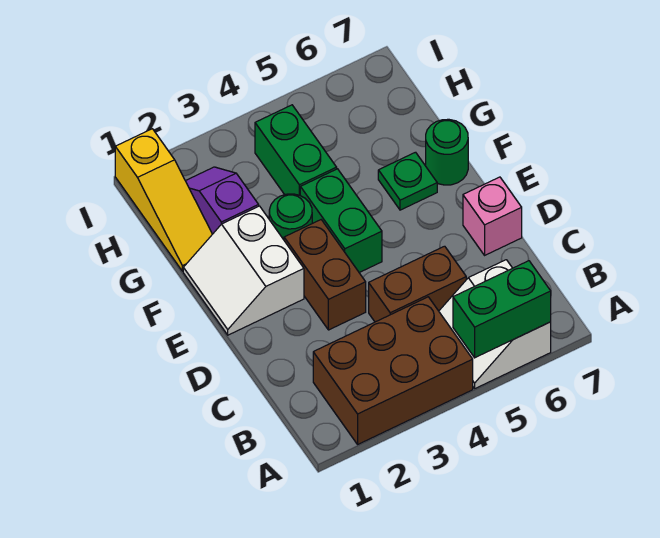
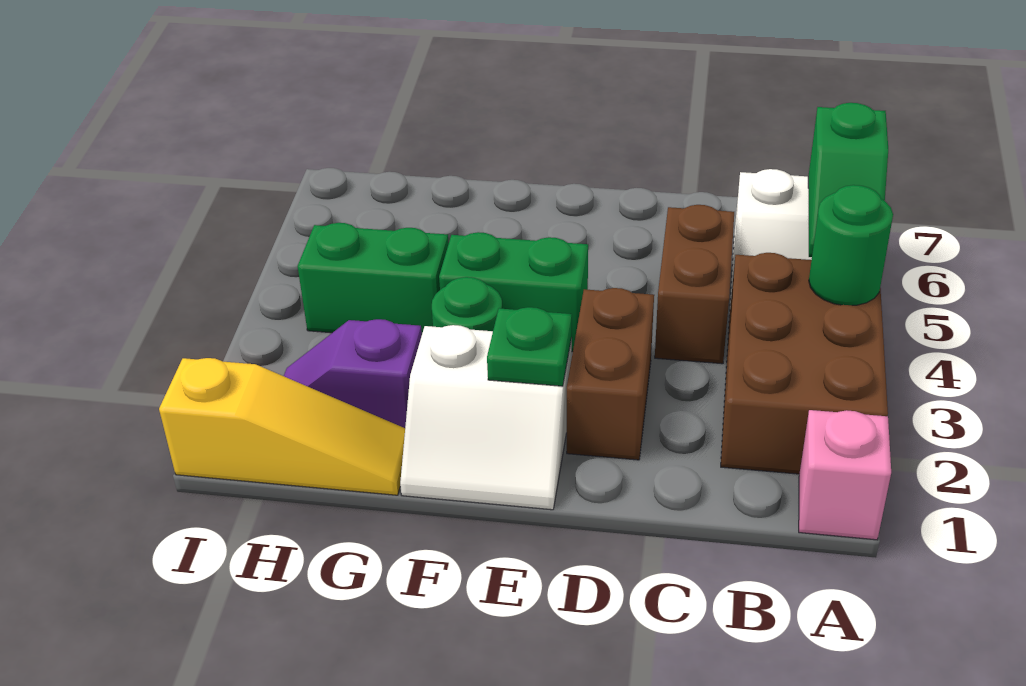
green 1x2 brick [453,261,551,358] -> green 1x2 slope [808,103,888,257]
brown 1x2 brick [284,220,366,330] -> brown 1x2 brick turned to [567,288,654,460]
pink 1x1 brick [463,177,522,255] -> pink 1x1 brick moved to [799,410,891,540]
green 1x1 plate [378,152,437,210] -> green 1x1 plate moved to [487,307,572,386]
green 1x1 round brick [426,119,468,185] -> green 1x1 round brick moved to [809,185,893,306]

